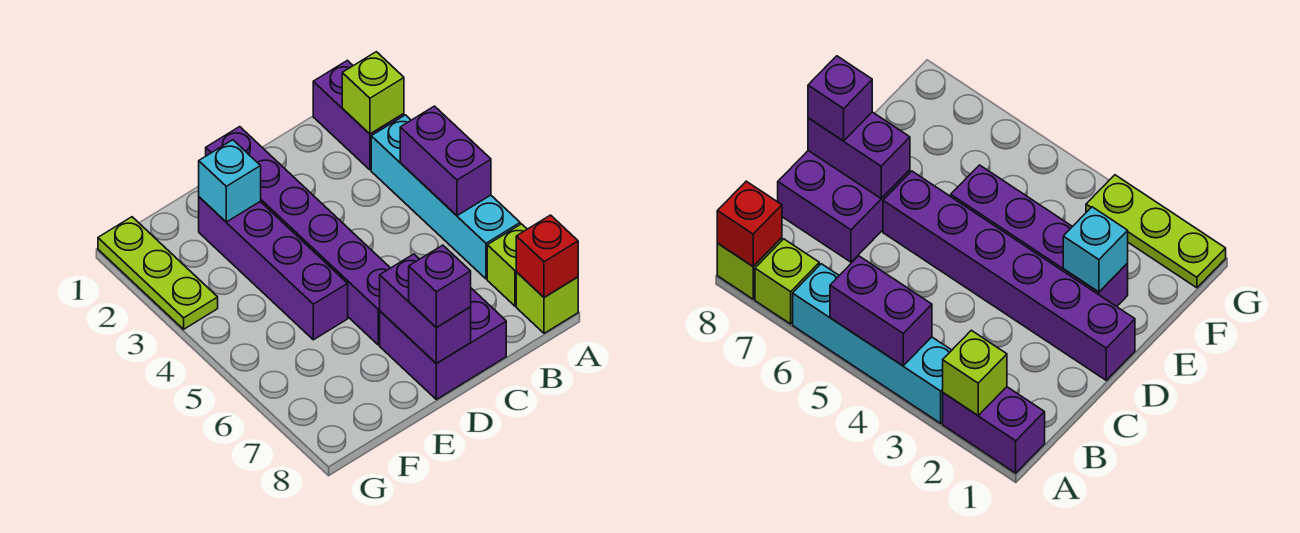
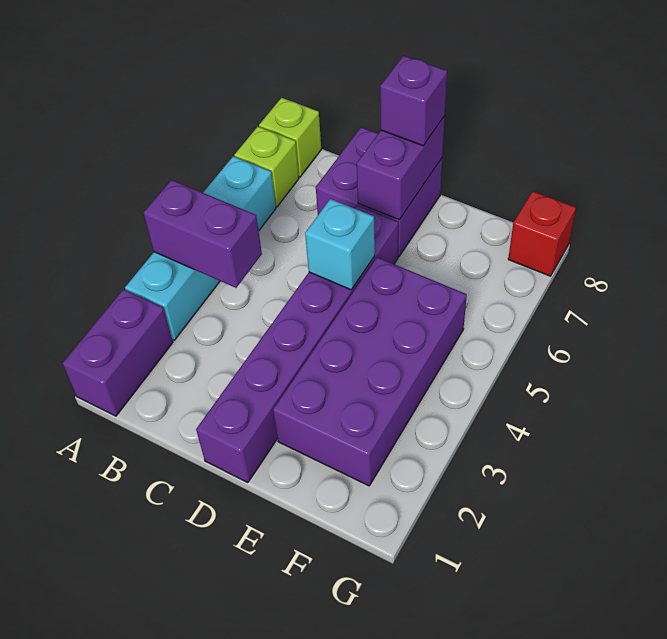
lime 1x1 brick [342,52,404,134] -> none
purple 1x2 brick [400,106,491,216] -> purple 1x2 brick turned to [144,180,262,288]
red 1x1 brick [516,215,578,297] -> red 1x1 brick moved to [508,191,576,276]
purple 1x4 brick [199,197,348,340] -> purple 2x4 brick [273,257,467,486]
cyan 1x1 brick [199,140,261,222] -> cyan 1x1 brick moved to [305,199,375,290]
lime 1x3 plate [98,217,218,329] -> none

